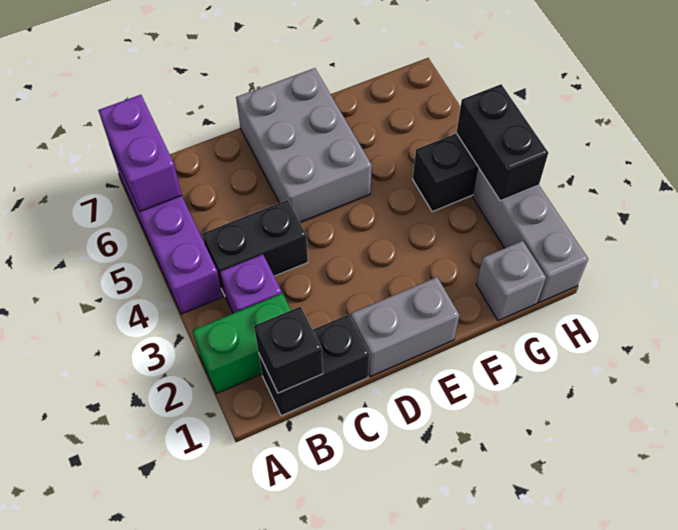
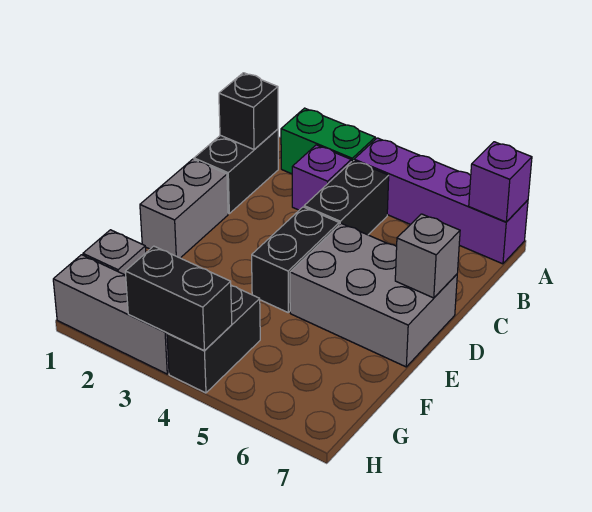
green 1x2 brick [192,293,291,393] -> green 1x2 brick turned to [281,108,375,174]
purple 1x2 brick [98,95,182,212] -> purple 1x1 brick [469,142,532,222]
none -> black 1x2 brick [252,207,339,312]
none -> grey 1x1 brick [395,214,460,298]

